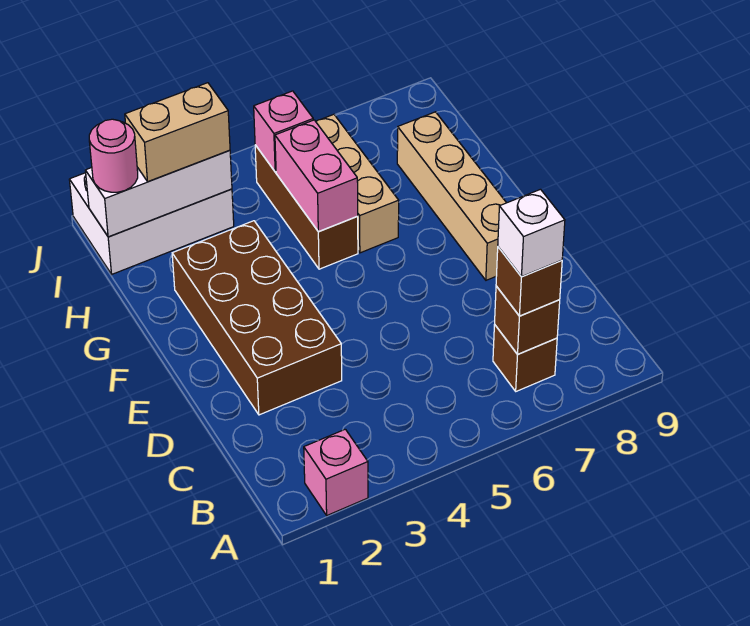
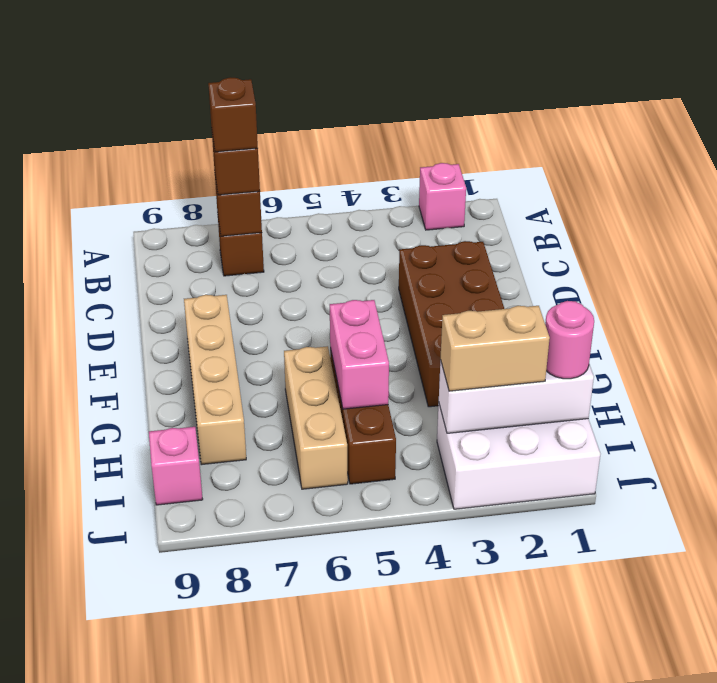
white 1x1 brick [498,189,565,277] -> brown 1x1 brick [208,77,258,152]
pink 1x1 brick [254,91,313,172] -> pink 1x1 brick moved to [149,427,203,505]

